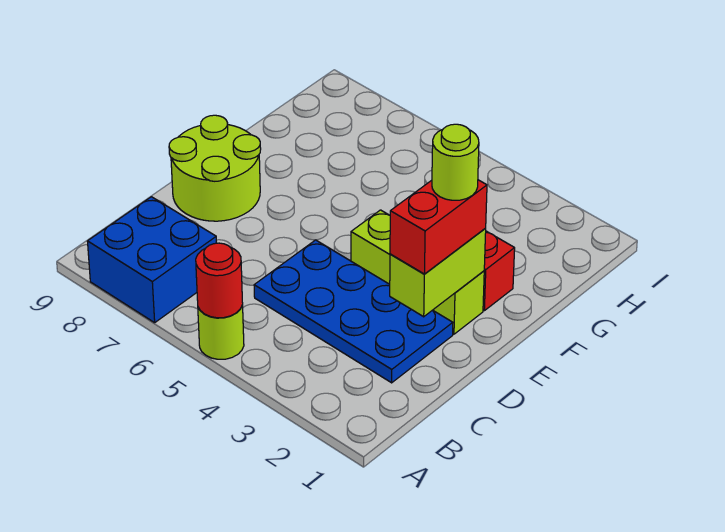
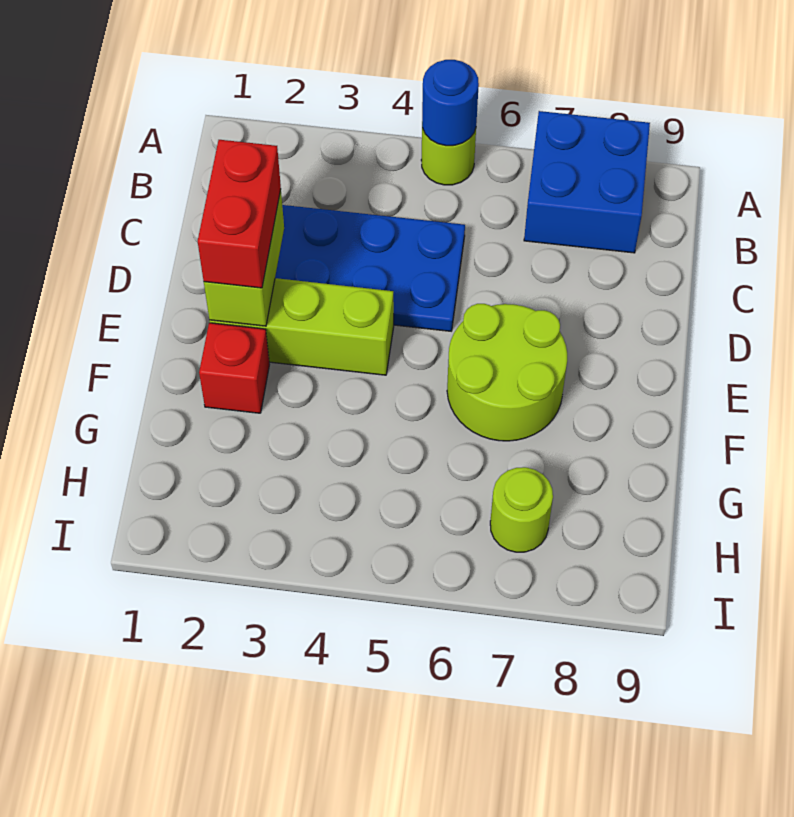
red 1x1 round brick [196,243,243,318] -> blue 1x1 round brick [422,60,479,146]
lime 2x2 round brick [169,115,261,221] -> lime 2x2 round brick moved to [447,304,567,441]
lime 1x1 round brick [432,124,479,200] -> lime 1x1 round brick moved to [490,467,553,552]

